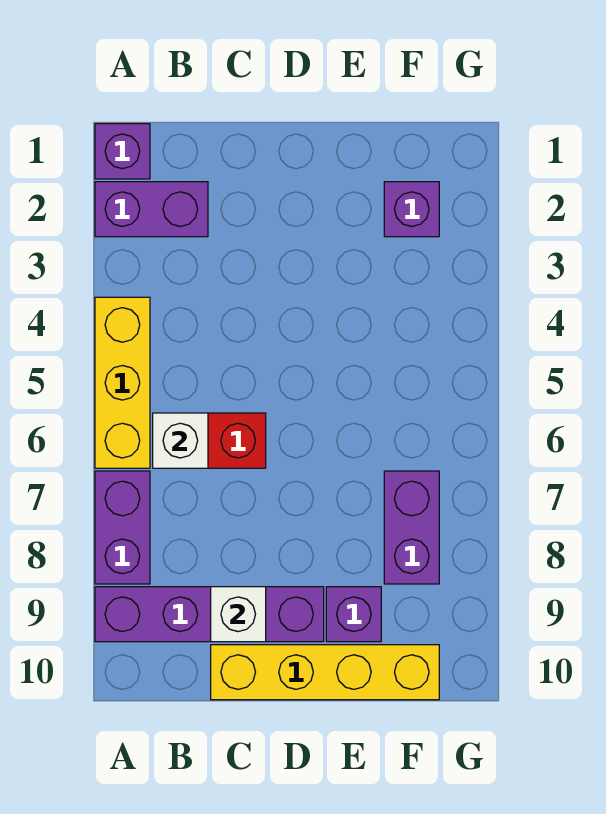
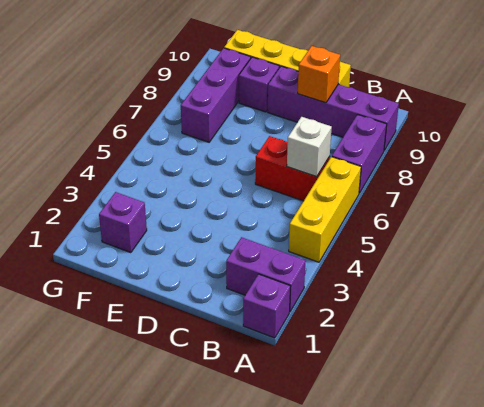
white 1x1 brick [211,587,266,642] -> orange 1x1 brick [298,46,340,103]
purple 1x2 brick [384,471,439,584] -> purple 1x3 brick [181,48,251,142]

